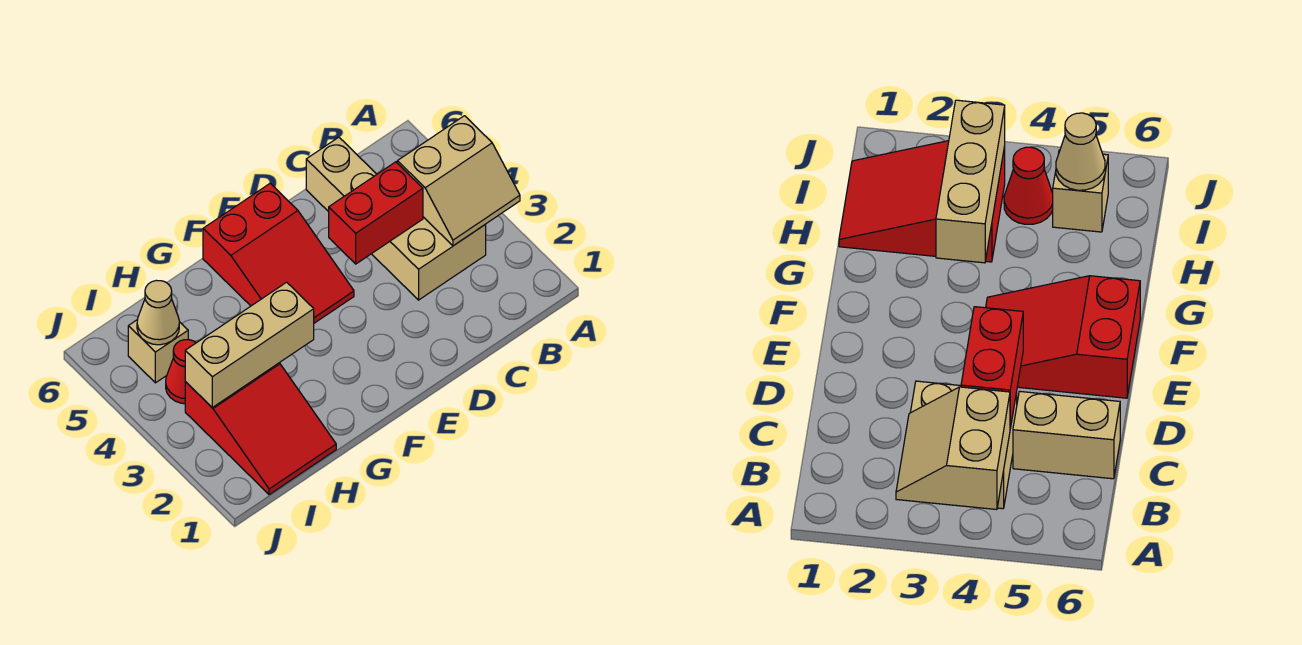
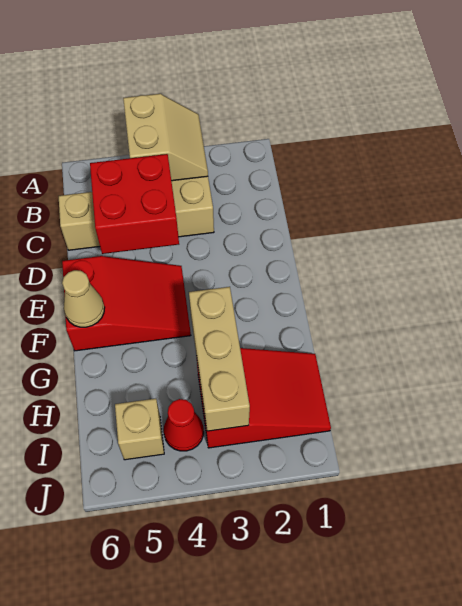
red 1x2 brick [329,162,423,264] -> red 2x2 brick [90,154,179,254]
tan 1x1 cone [137,280,179,345] -> tan 1x1 cone moved to [62,270,105,327]

